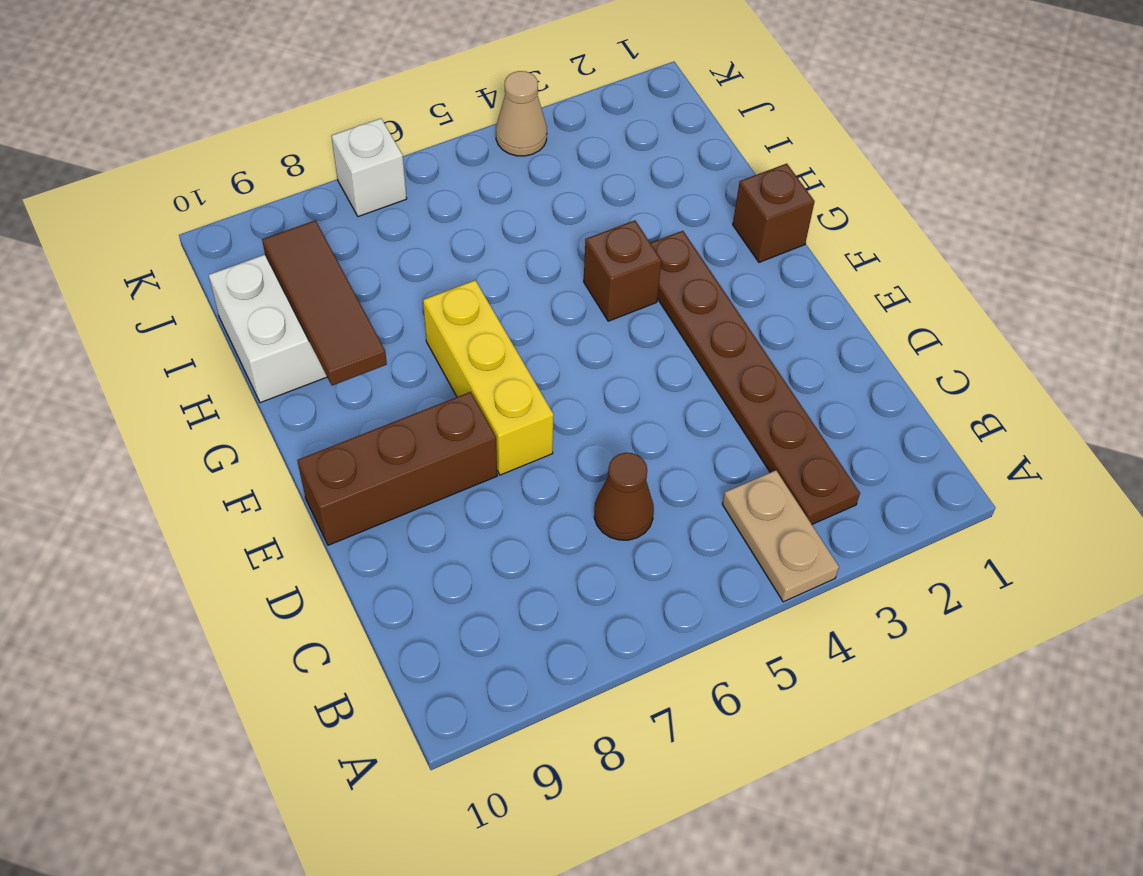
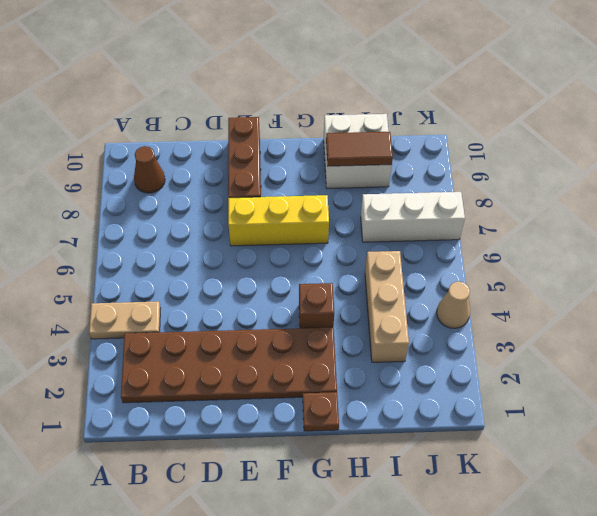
brown 1x6 plate [651,231,860,524] -> brown 2x6 plate [121,327,337,403]
brown 1x1 cone [594,453,654,540] -> brown 1x1 cone moved to [134,146,165,193]
brown 1x1 brick [733,164,815,262] -> brown 1x1 plate [303,392,339,431]
brown 1x3 tile [262,220,387,386] -> brown 1x2 tile [326,132,393,166]
none -> tan 1x3 brick [365,251,409,362]
white 1x1 brick [331,118,407,217] -> white 1x3 brick [361,192,465,242]

